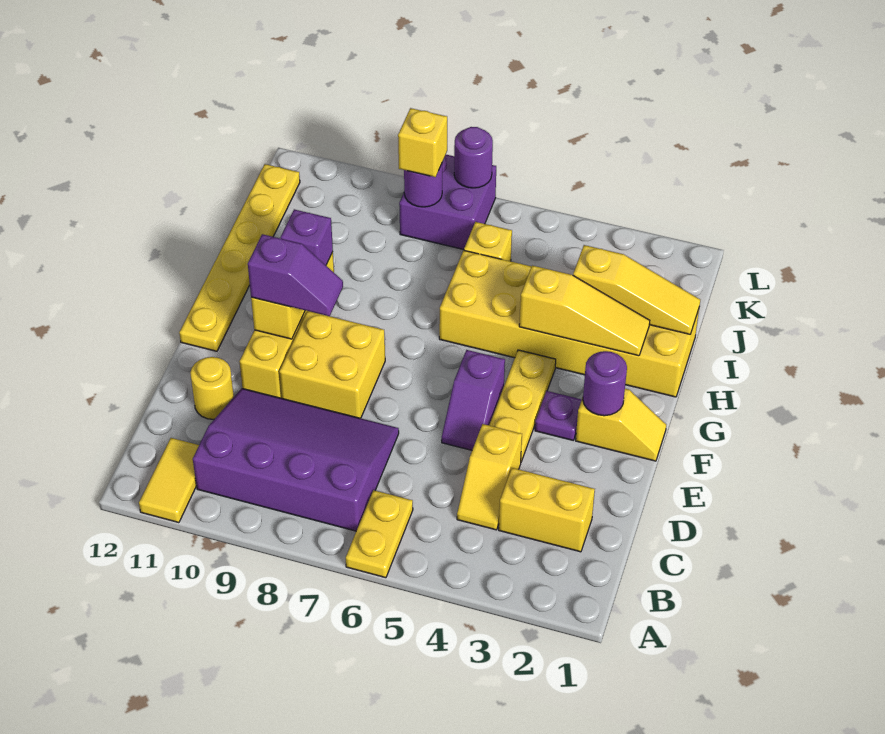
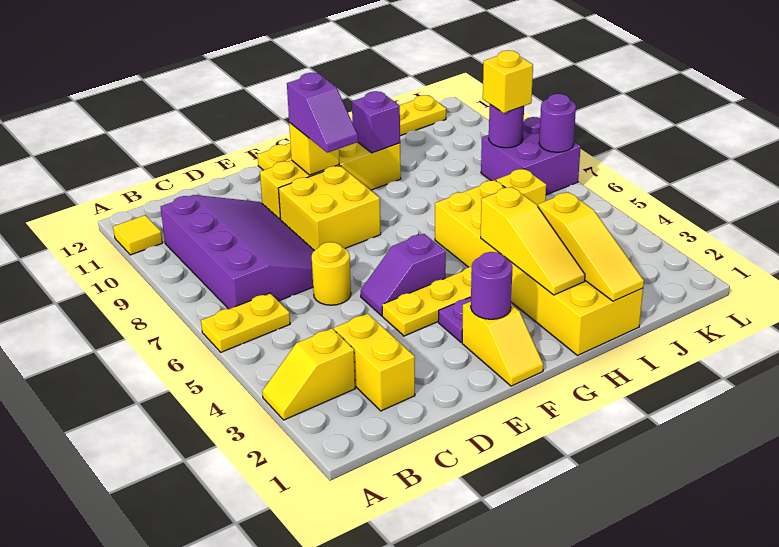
yellow 1x2 tile [139,438,199,523] -> yellow 1x1 tile [113,215,163,255]
yellow 1x2 slope [457,424,522,530] -> yellow 1x2 slope moved to [262,329,355,420]
yellow 1x1 round brick [190,357,234,419] -> yellow 1x1 round brick moved to [312,242,351,305]

